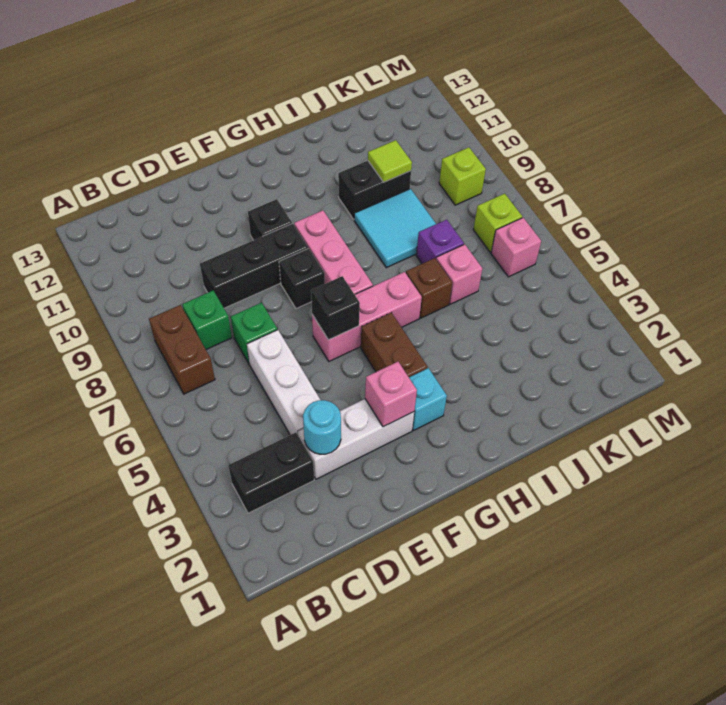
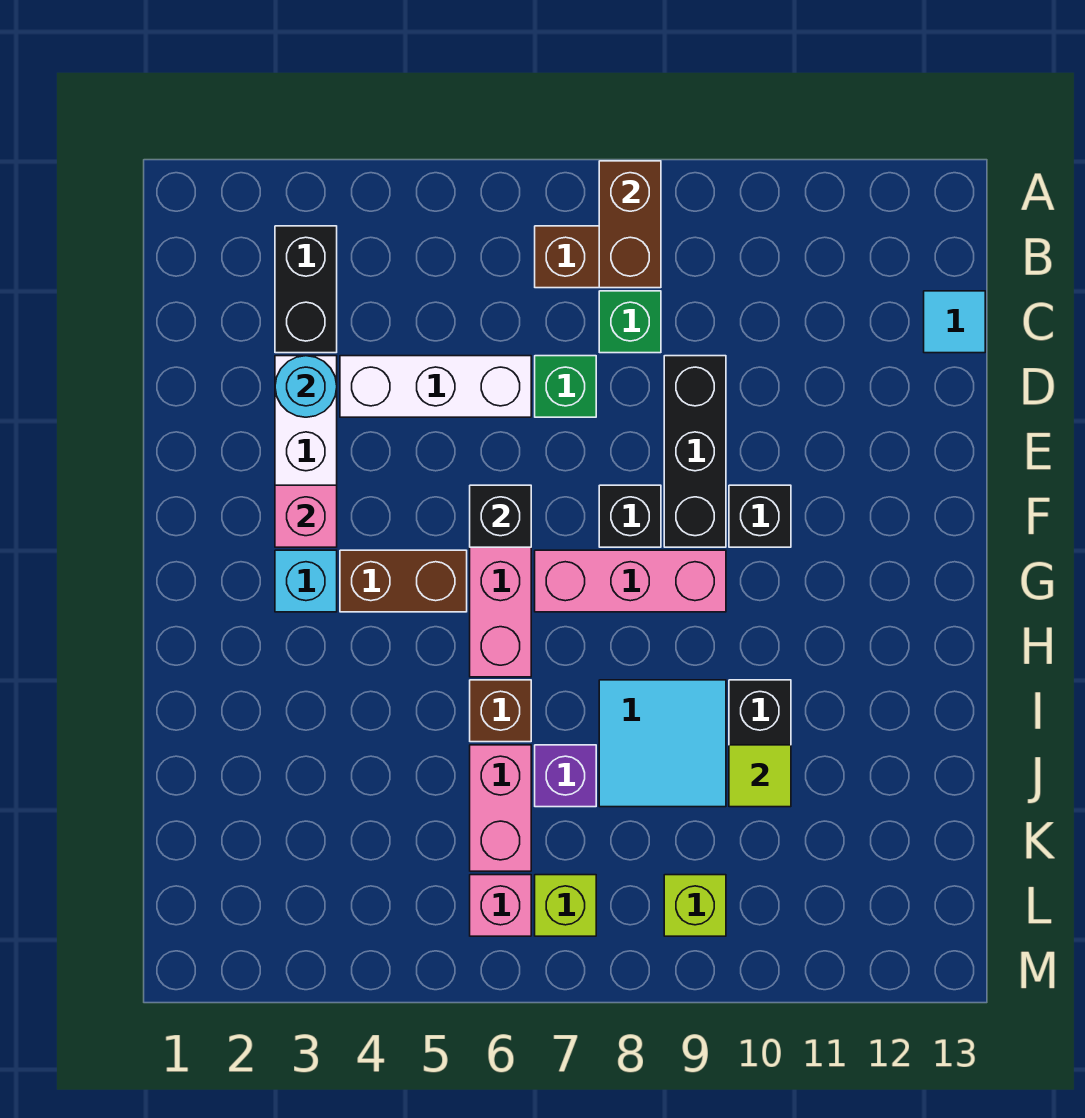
none -> brown 1x2 brick [599,161,661,288]
none -> cyan 1x1 tile [924,291,985,353]
pink 1x1 brick [436,244,482,304] -> pink 1x2 brick [470,745,531,871]

